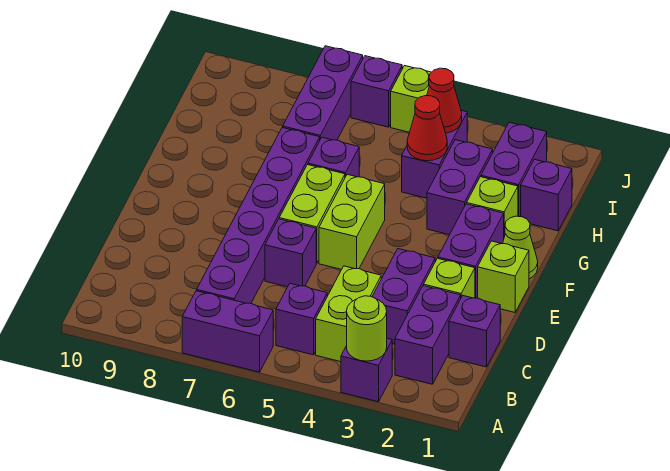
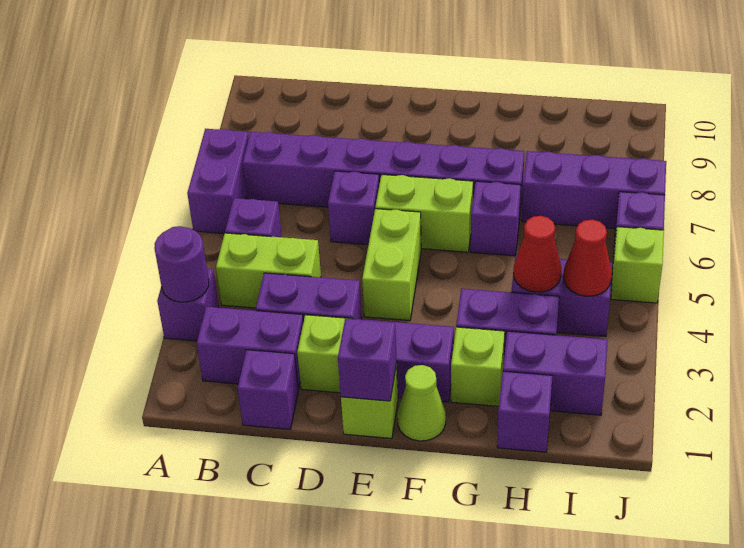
lime 1x1 round brick [347,296,387,361] -> purple 1x1 round brick [154,226,209,302]
none -> purple 1x1 brick [338,318,397,401]
lime 1x2 brick [319,174,385,270] -> lime 1x2 brick turned to [362,209,421,321]

